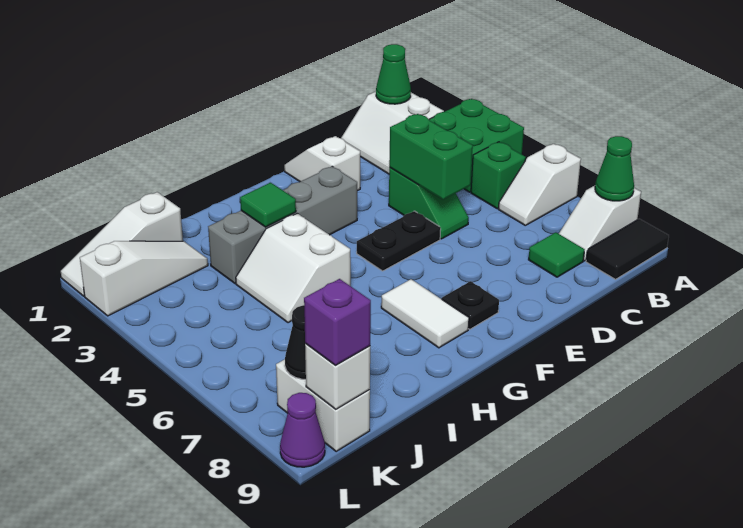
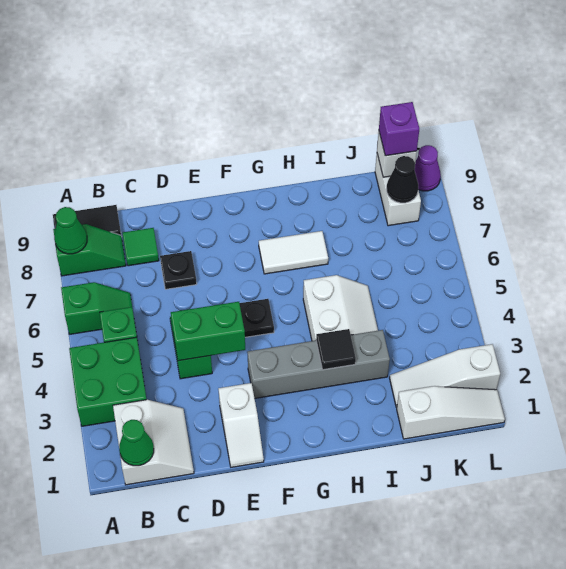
white 1x2 slope [498,144,581,225] -> green 1x2 slope [61,282,132,334]
white 1x2 slope [559,186,641,261] -> green 1x2 slope [53,224,126,276]
green 1x2 brick [389,114,473,200] -> green 1x2 brick turned to [171,302,245,361]
black 1x1 plate [442,281,499,329] -> black 1x1 plate moved to [160,251,197,289]
white 1x2 tile [381,279,469,348] -> white 1x2 tile turned to [259,231,328,274]
green 1x1 tile [240,183,296,227] -> black 1x1 tile [316,329,356,370]

